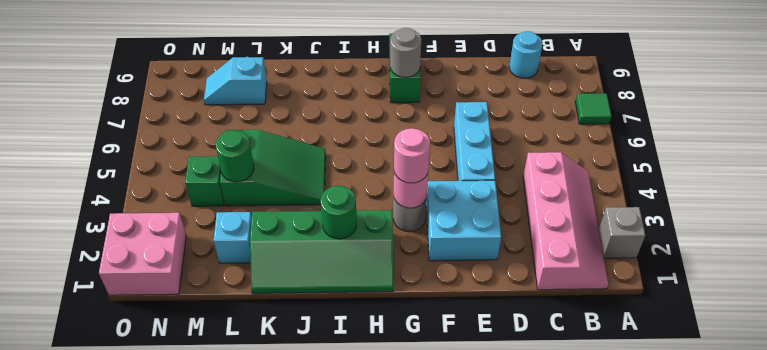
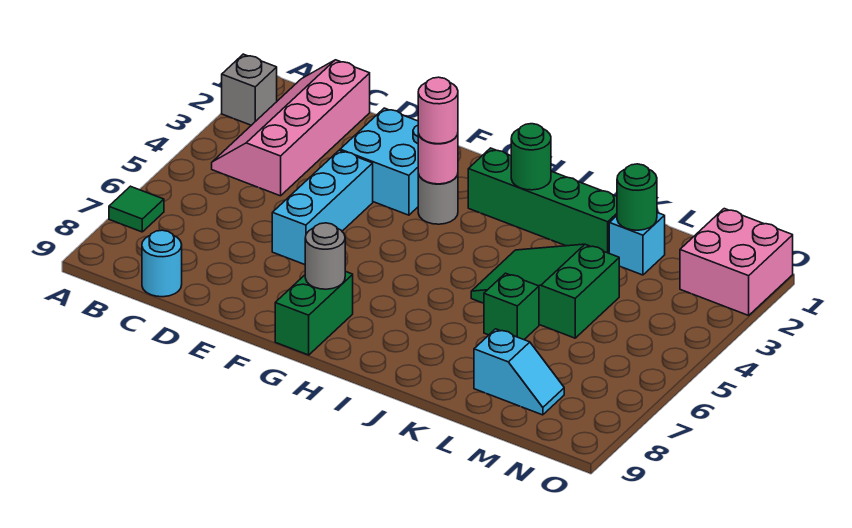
green 1x1 round brick [216,130,254,182] -> green 1x1 round brick moved to [617,164,657,230]
green 1x1 brick [185,156,224,206] -> green 1x1 brick moved to [484,273,539,340]

